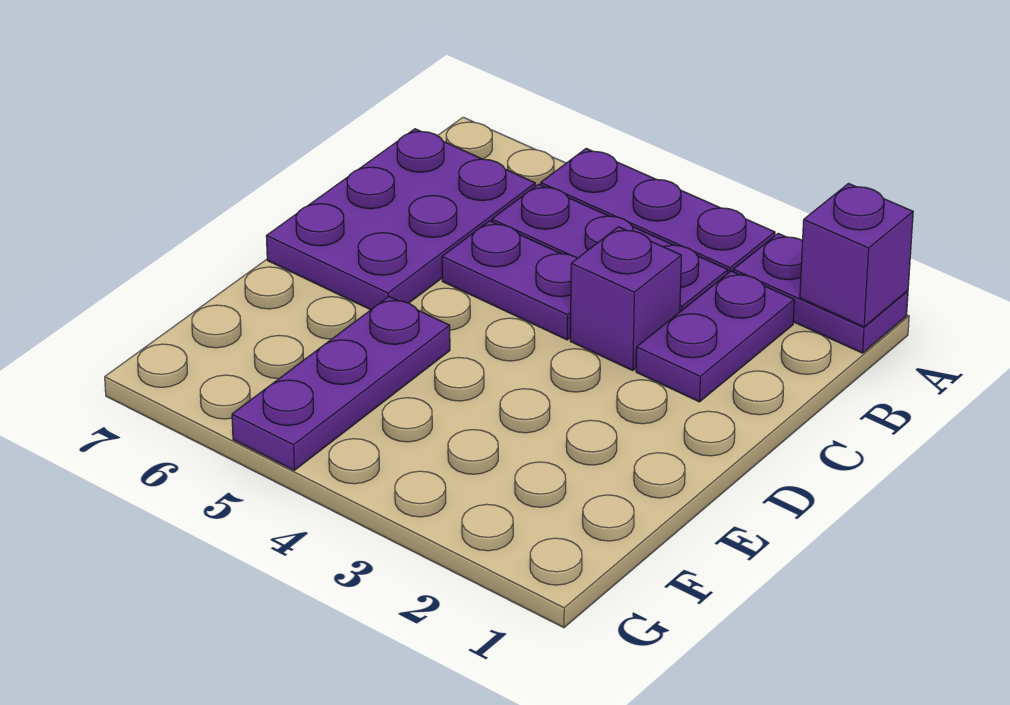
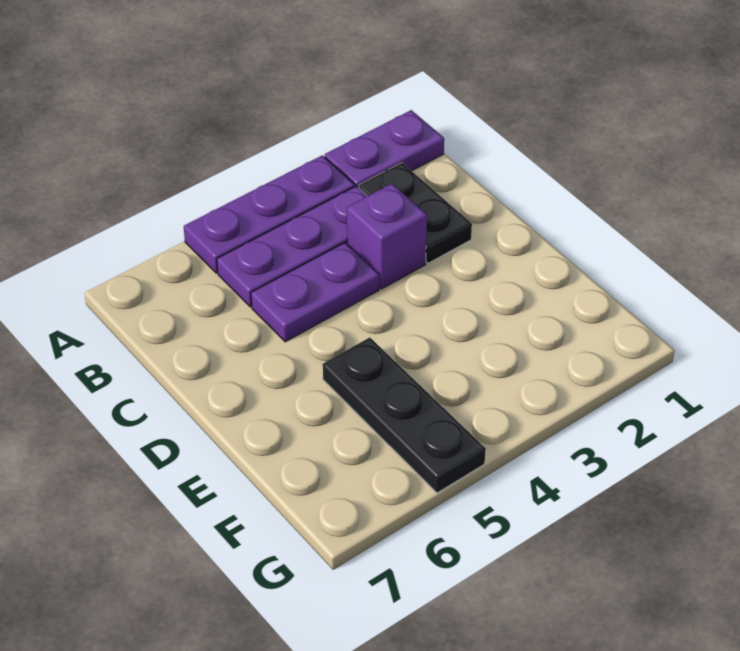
purple 1x1 brick [800,184,913,327] -> none
purple 1x2 plate [636,271,794,402] -> black 1x2 plate [359,163,472,263]
purple 2x3 plate [266,129,535,310] -> none
purple 1x3 plate [232,297,450,470] -> black 1x3 plate [323,337,486,493]

